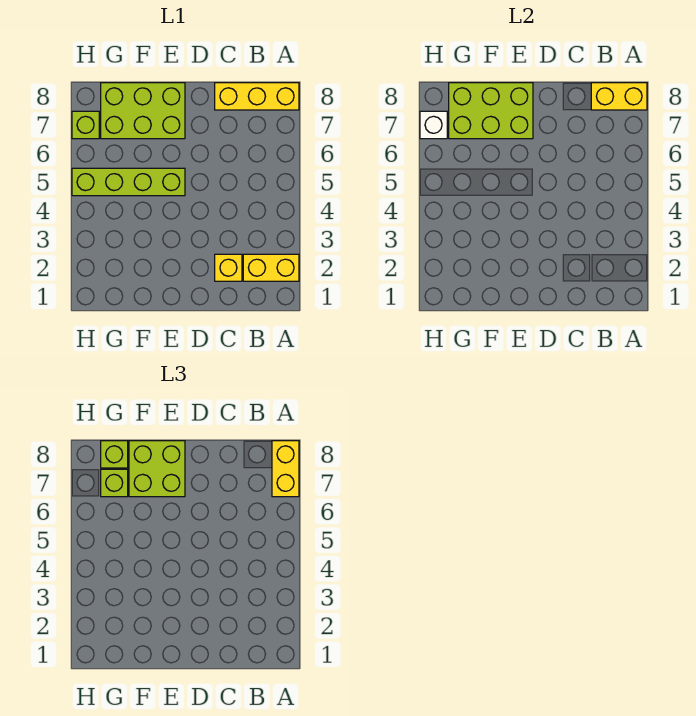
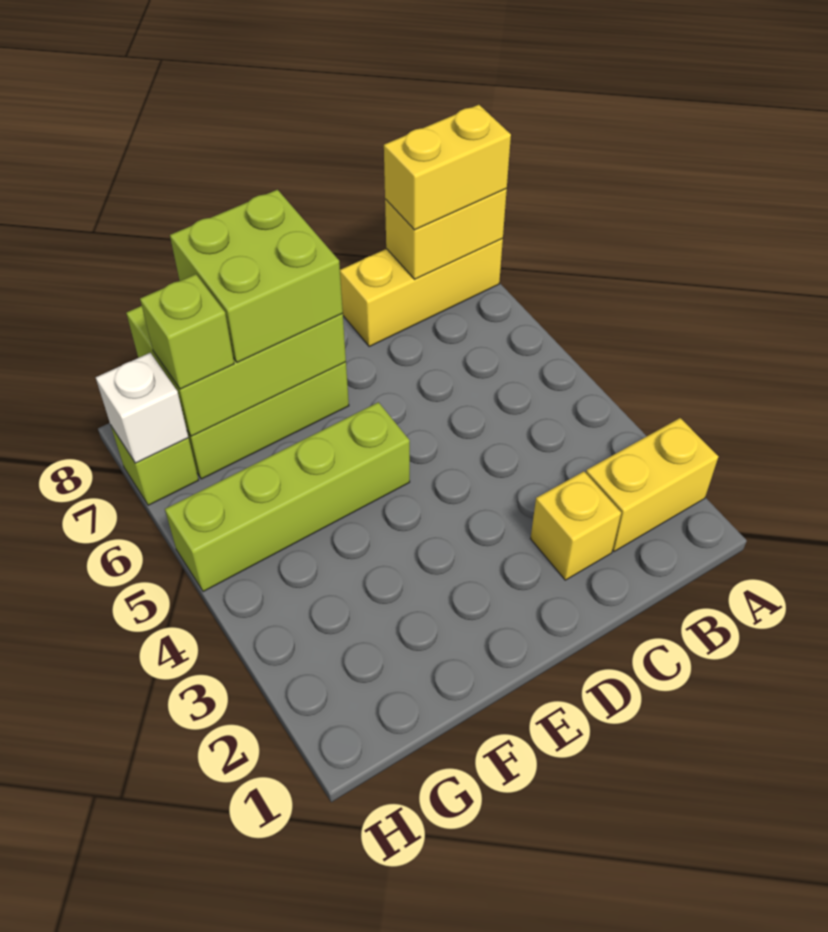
yellow 1x2 brick [272,441,299,497] -> yellow 1x2 brick turned to [384,105,511,230]
lime 1x1 brick [101,441,128,468] -> none

